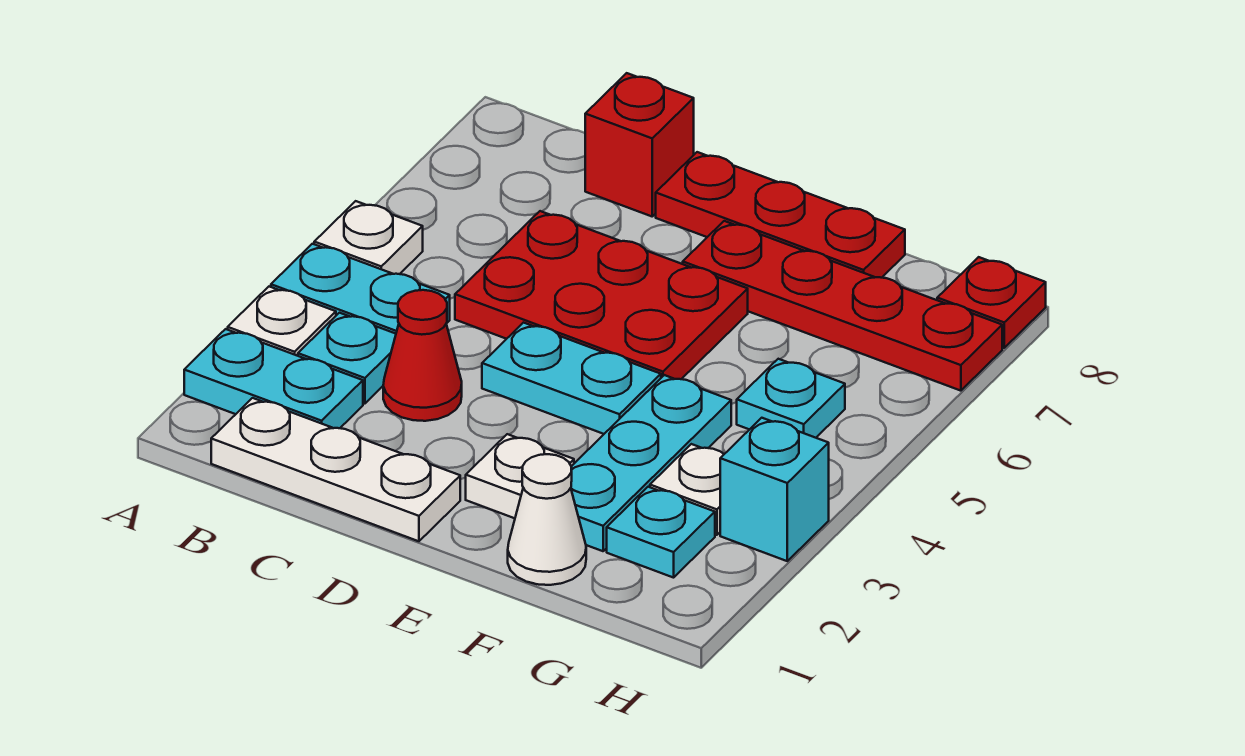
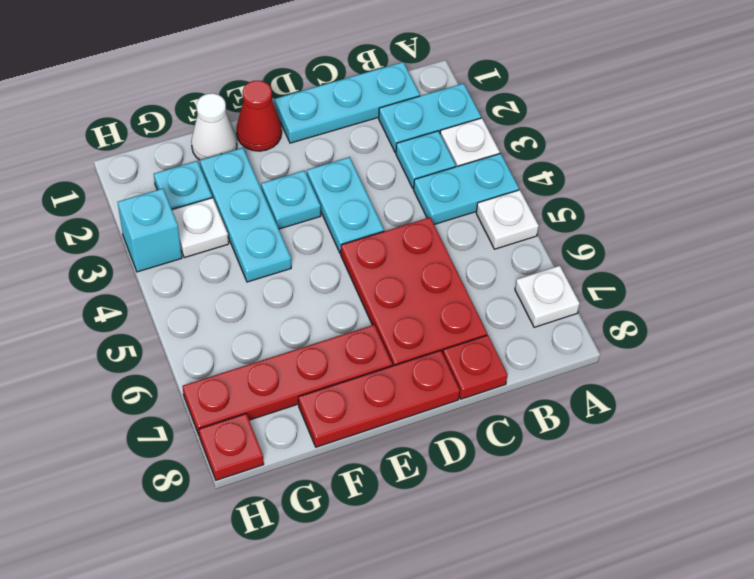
white 1x3 plate [211,398,460,541] -> cyan 1x3 plate [275,62,420,143]
red 1x1 cone [383,290,462,421] -> red 1x1 cone moved to [236,81,282,151]
red 2x3 plate [455,211,748,379] -> red 2x3 plate turned to [341,218,487,366]
red 1x1 brick [585,73,694,216] -> red 1x1 plate [443,335,507,399]
cyan 1x2 plate [482,323,661,434] -> cyan 1x2 plate turned to [307,157,384,253]
white 1x1 plate [466,434,574,518] -> white 1x1 plate moved to [515,266,580,327]
cyan 1x1 plate [737,359,845,438] -> cyan 1x1 plate moved to [261,171,321,229]

